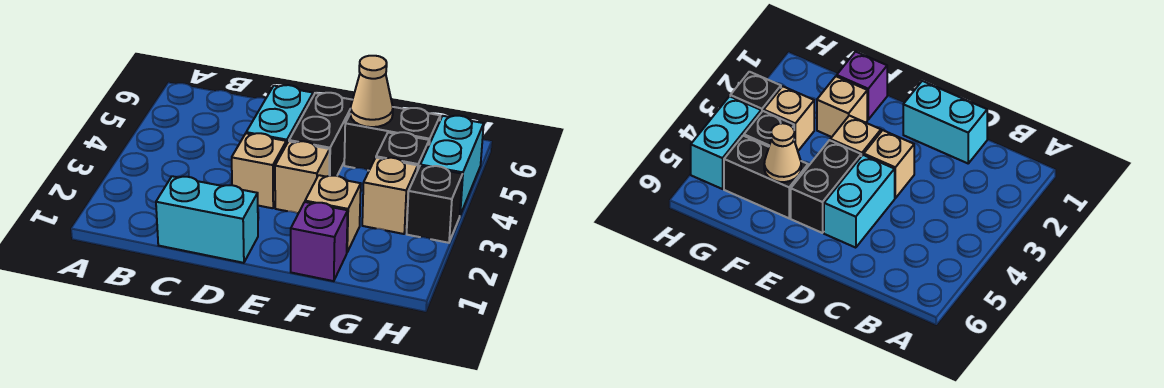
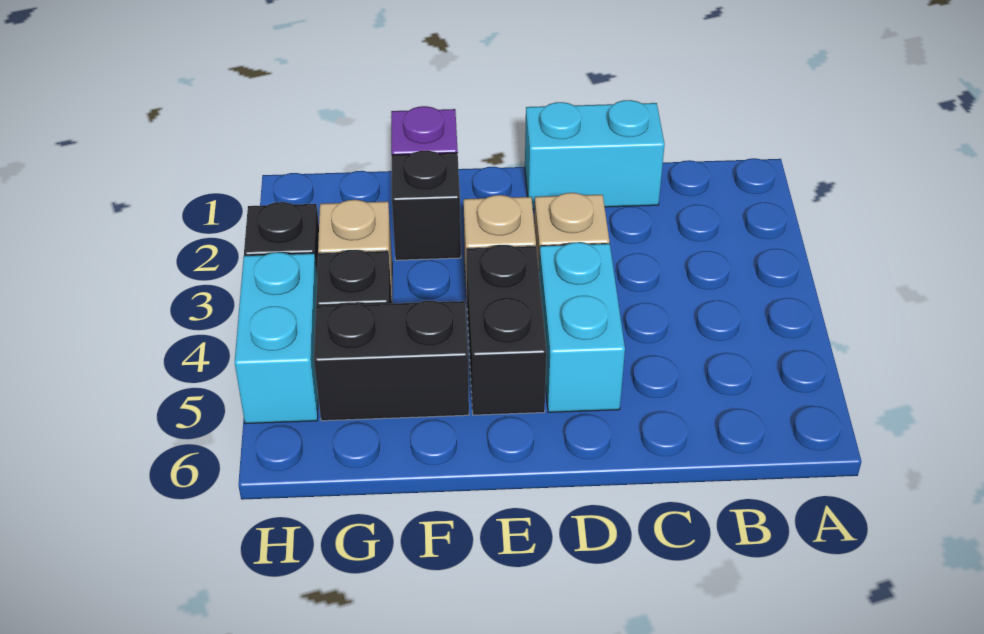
tan 1x1 brick [305,175,361,252] -> black 1x1 brick [391,150,461,260]
tan 1x1 cone [350,56,393,127] -> none

